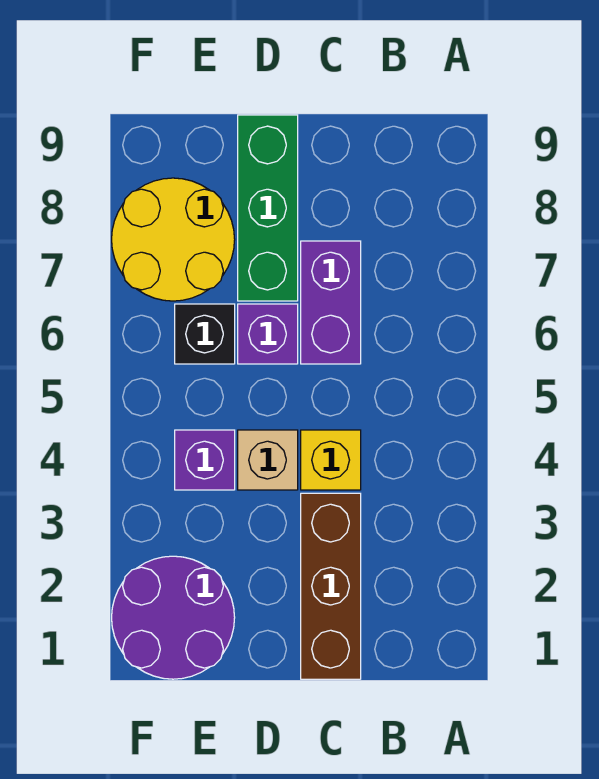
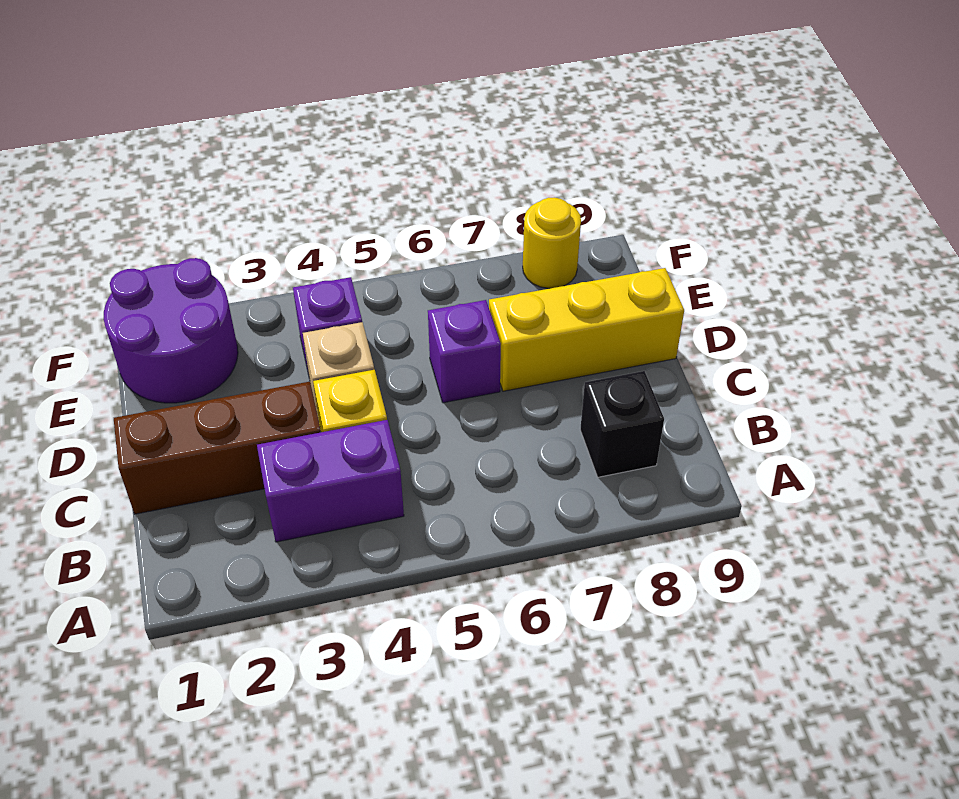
purple 1x2 brick [301,241,361,364] -> purple 1x2 brick moved to [257,420,404,542]
green 1x3 brick [238,115,298,301] -> yellow 1x3 brick [489,268,684,391]
black 1x1 brick [175,304,235,364] -> black 1x1 brick moved to [580,371,664,477]
yellow 2x2 round brick [112,178,235,301] -> yellow 1x1 round brick [523,197,581,288]

